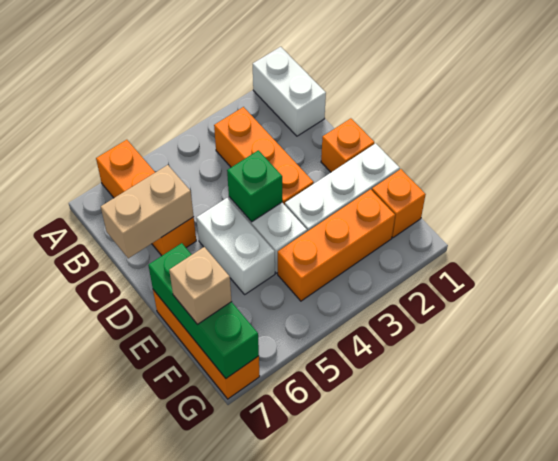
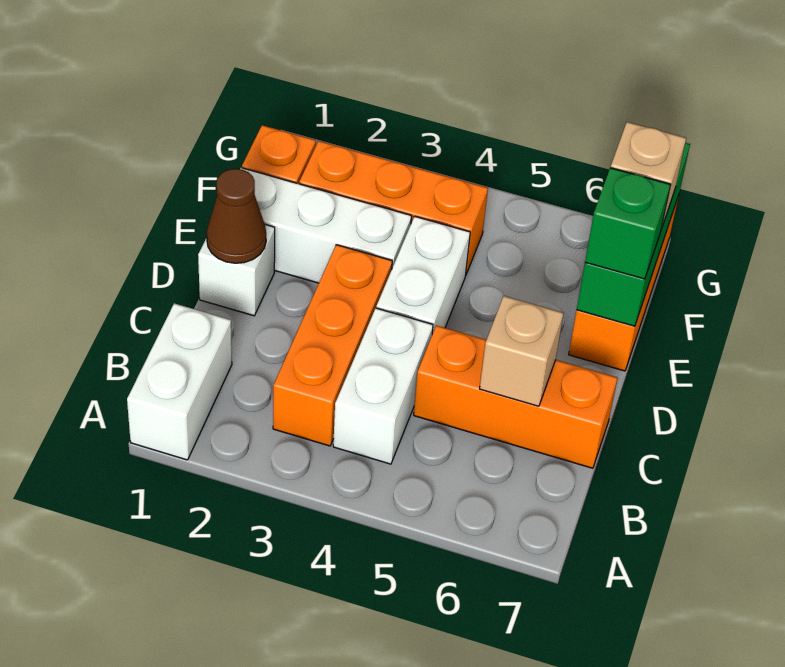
orange 1x3 brick [96,140,196,256] -> orange 1x3 brick turned to [414,325,617,468]
tan 1x2 brick [101,165,194,258] -> tan 1x1 brick [480,296,564,406]
orange 1x1 brick [321,118,374,172] -> white 1x1 brick [198,225,275,316]
none -> brown 1x1 cone [207,169,266,263]
green 1x1 brick [227,150,282,222] -> green 1x1 brick moved to [585,168,671,279]
white 1x2 brick [196,198,275,294] -> white 1x2 brick moved to [333,308,433,464]

